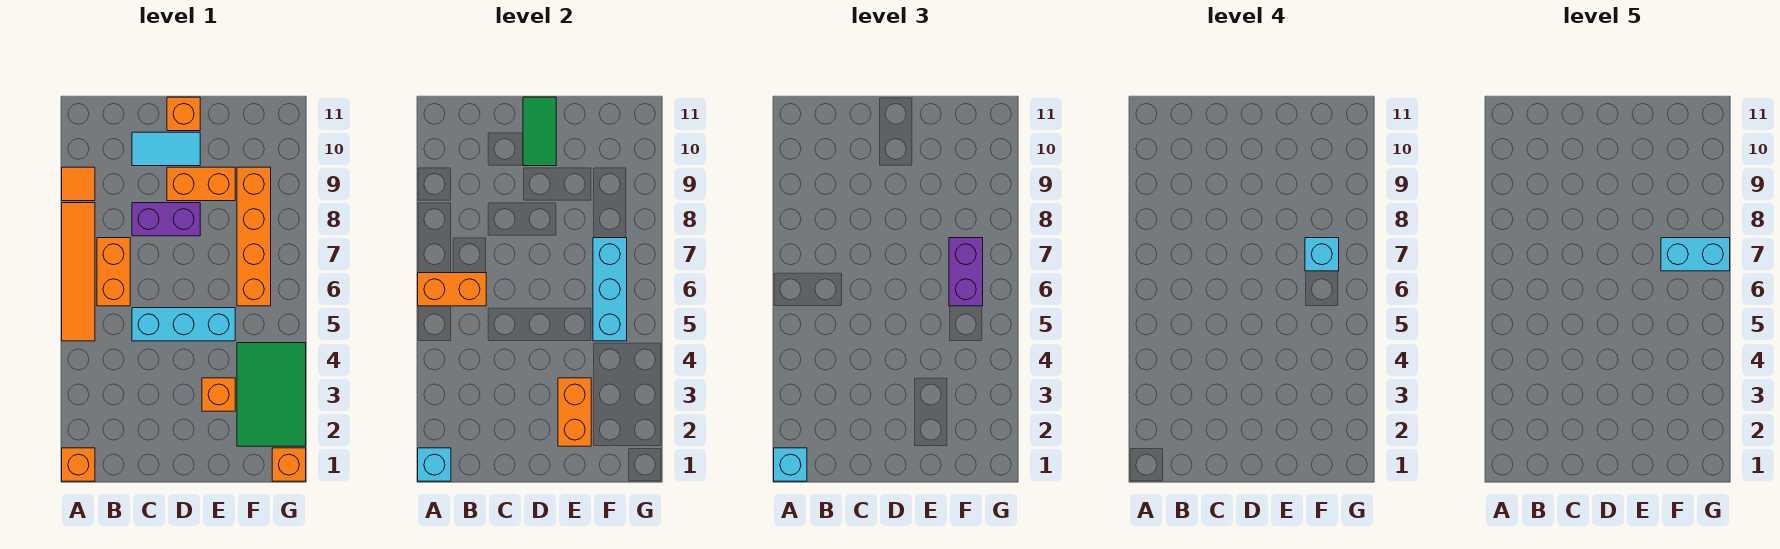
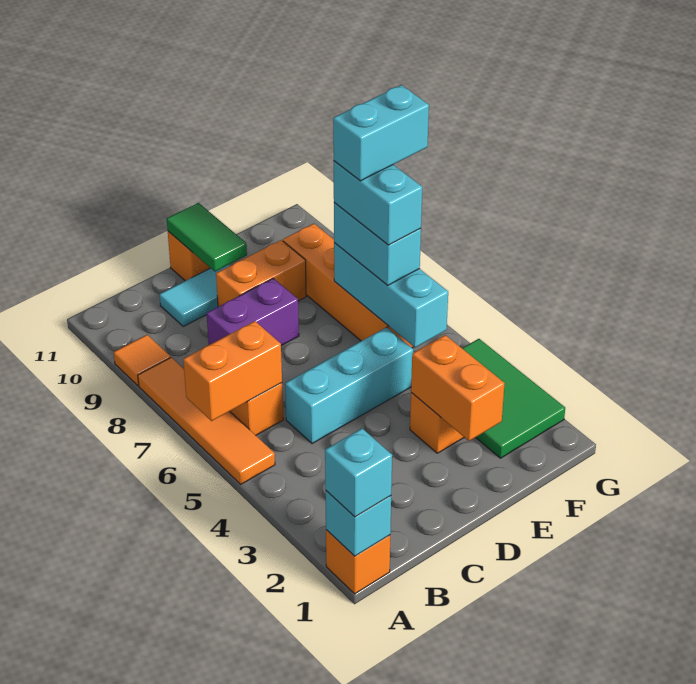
purple 1x2 brick [949,238,983,306] -> cyan 1x2 brick [334,203,421,286]
cyan 1x1 brick [1305,238,1339,271] -> cyan 1x2 brick [334,161,422,245]
orange 1x1 brick [272,448,306,481] -> none

